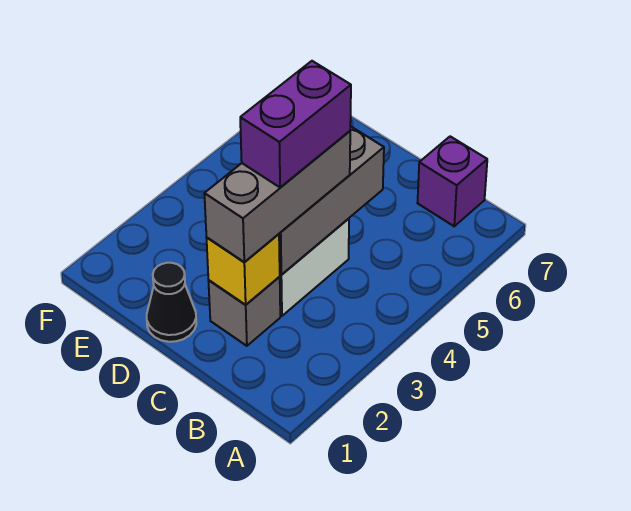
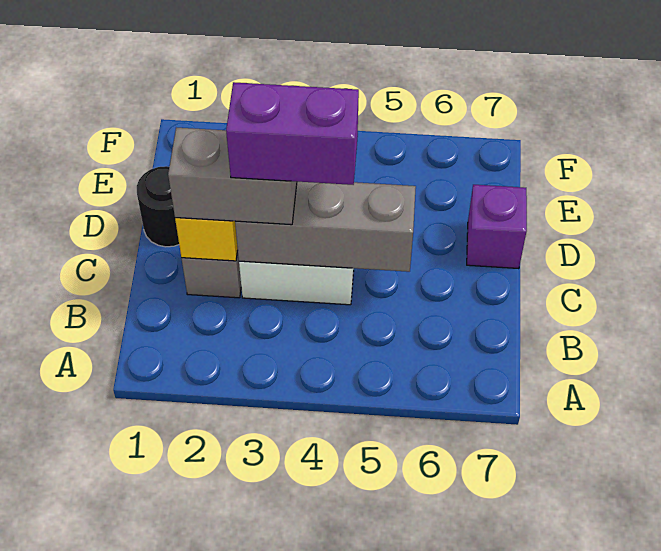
purple 1x1 brick [418,136,487,226] -> purple 1x1 brick moved to [467,185,527,269]
grey 1x3 brick [204,131,350,262] -> grey 1x2 brick [168,128,297,225]
black 1x1 cone [147,263,196,342] -> black 1x1 round brick [137,166,179,247]

